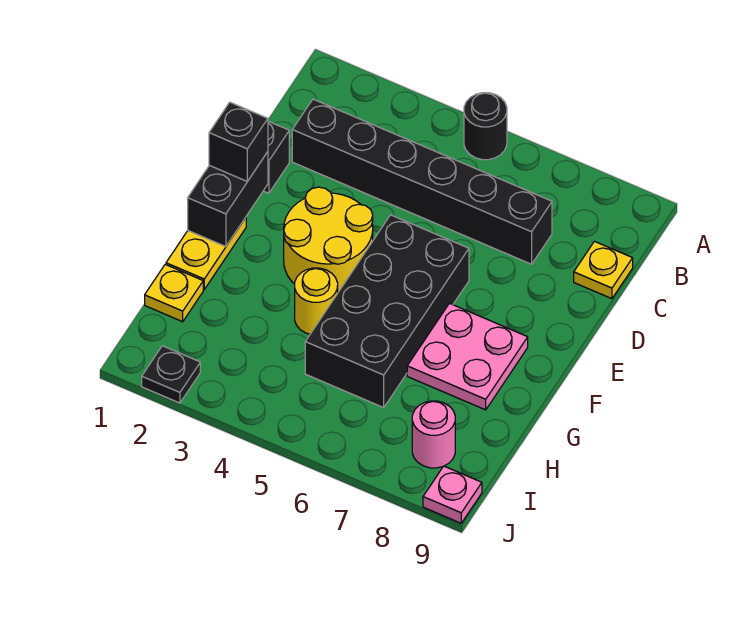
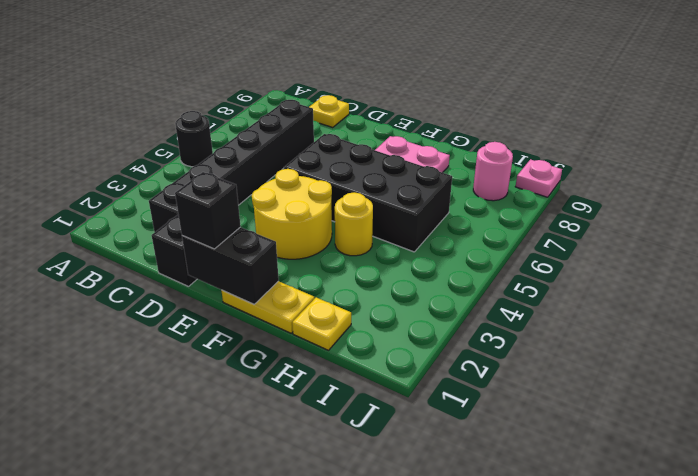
black 1x1 plate [142,346,200,403] -> none

